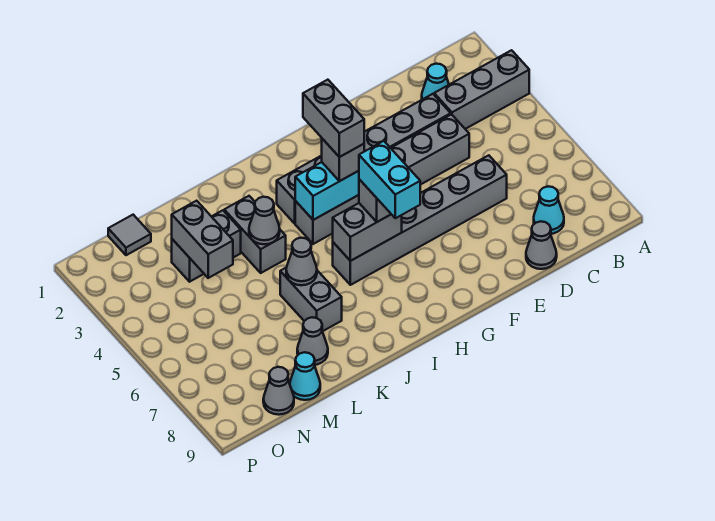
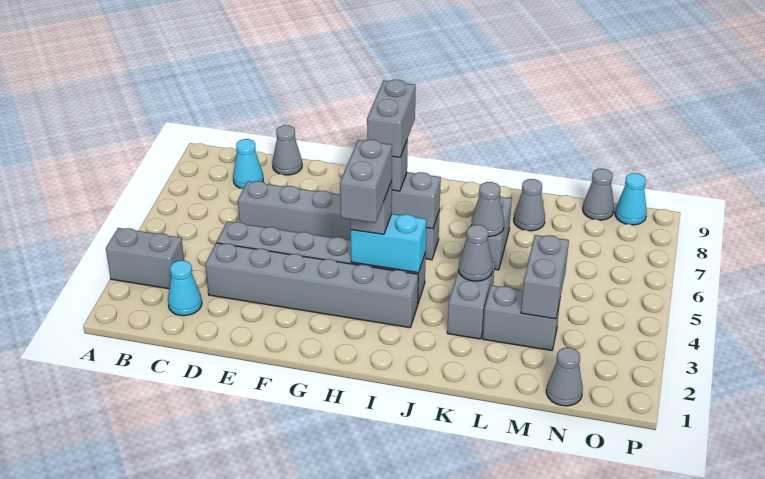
grey 1x3 brick [434,50,529,129] -> grey 1x2 brick [106,228,184,289]
cyan 1x2 brick [359,141,420,218] -> grey 1x2 brick [367,80,416,157]
cyan 1x1 cone [290,352,320,400] -> cyan 1x1 cone moved to [615,173,647,225]
grey 1x1 tile [108,215,151,255] -> grey 1x1 cone [546,348,583,406]

